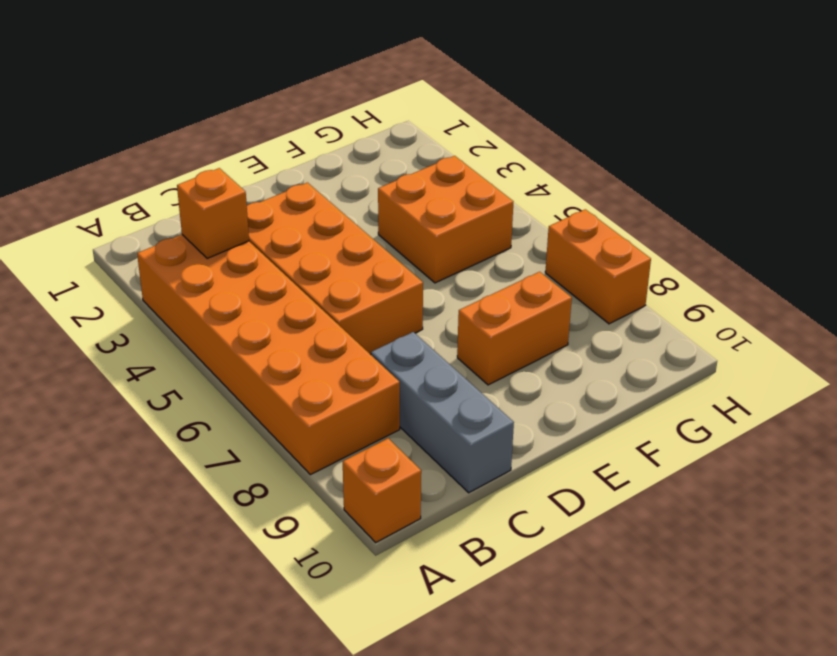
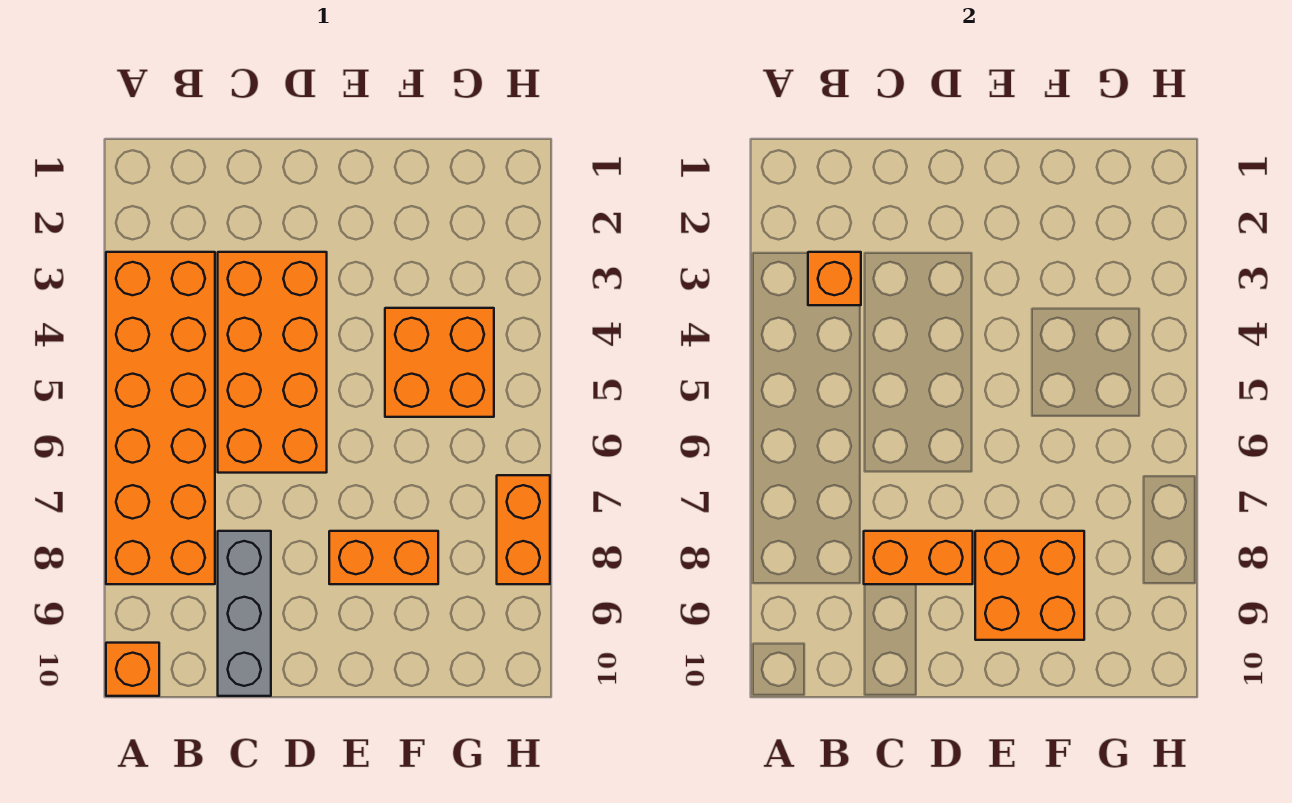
none -> orange 1x2 brick [864,531,973,584]
none -> orange 2x2 brick [975,531,1084,640]

